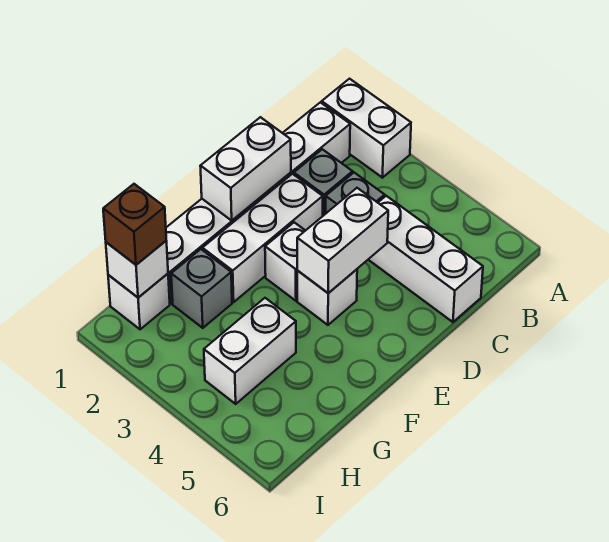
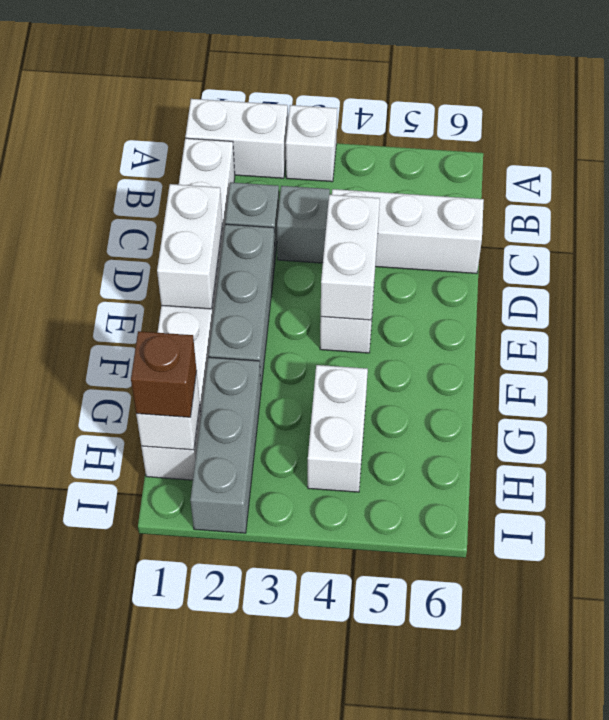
white 1x3 brick [202,174,323,302] -> grey 1x3 brick [209,224,275,387]
white 1x1 brick [265,222,305,301] -> white 1x1 brick moved to [286,105,337,182]
grey 1x1 brick [171,249,232,328] -> grey 1x3 brick [190,357,261,533]

